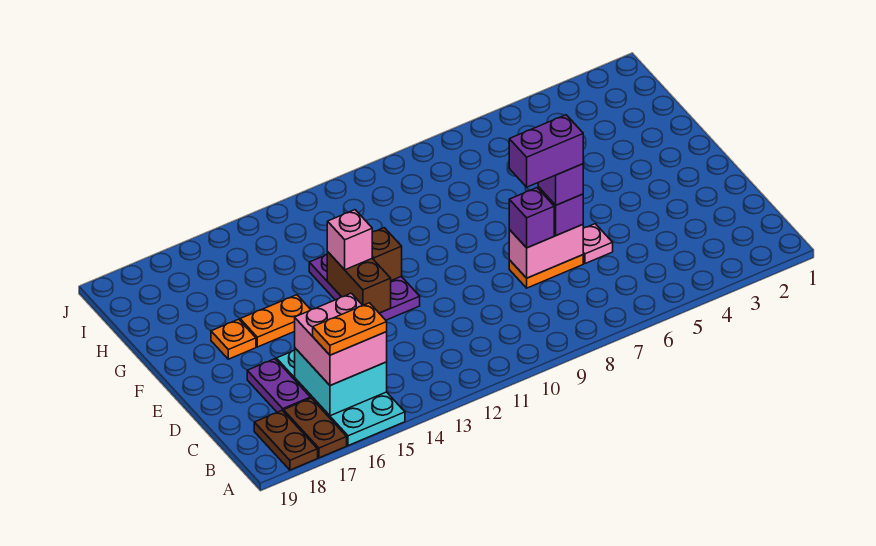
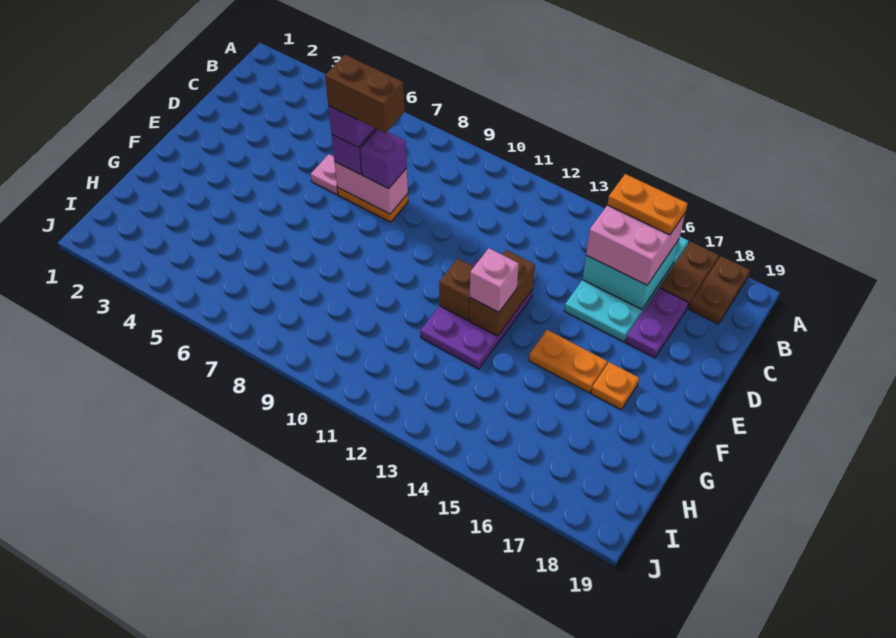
purple 1x2 brick [509,115,583,187] -> brown 1x2 brick [325,55,405,133]

